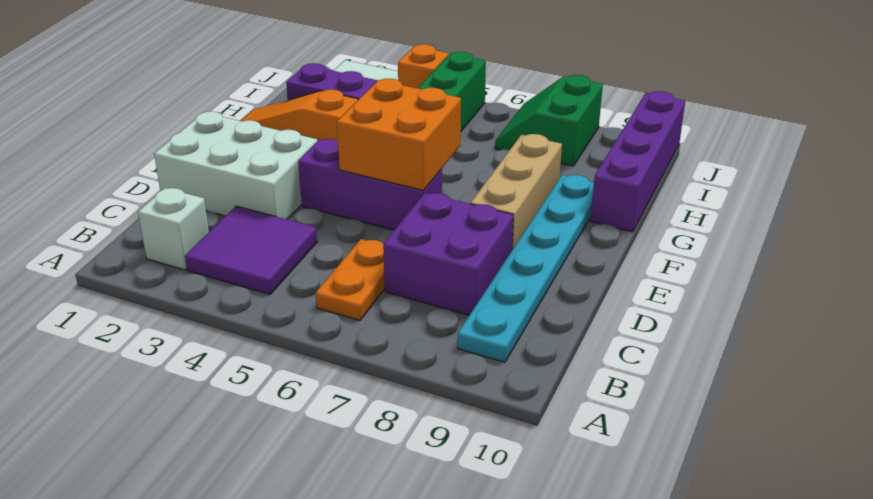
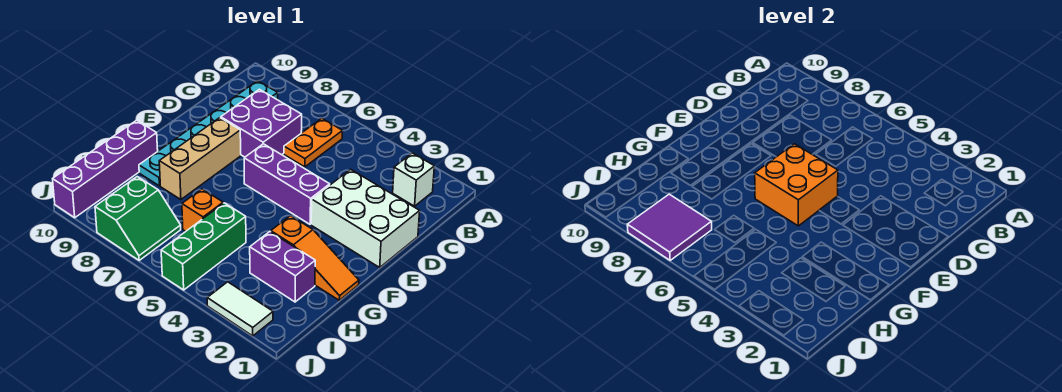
purple 2x2 tile [185,206,317,294] -> purple 2x2 tile moved to [627,194,712,260]
orange 1x1 brick [398,44,449,88] -> orange 1x1 brick moved to [182,189,223,231]

